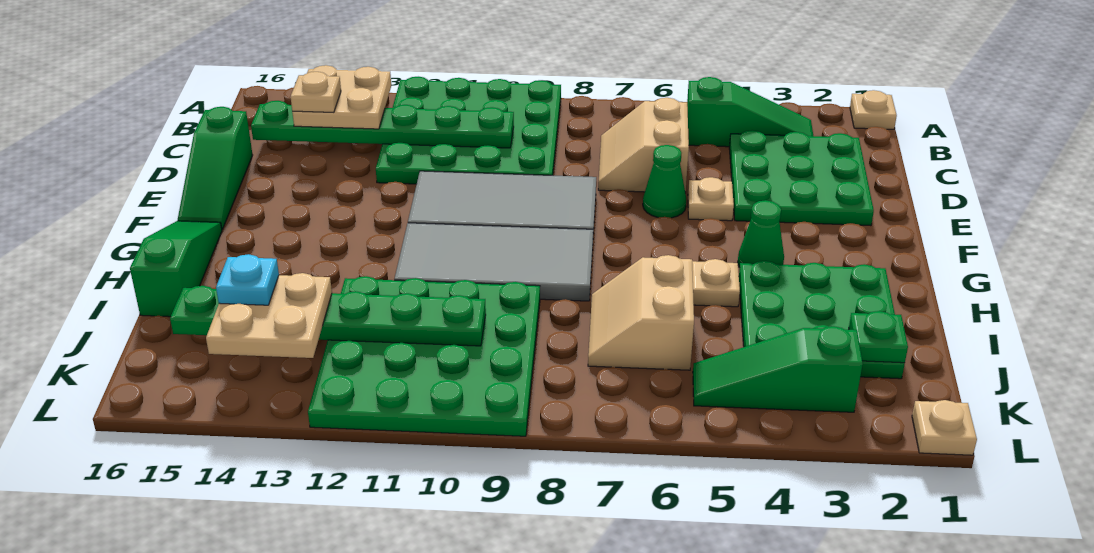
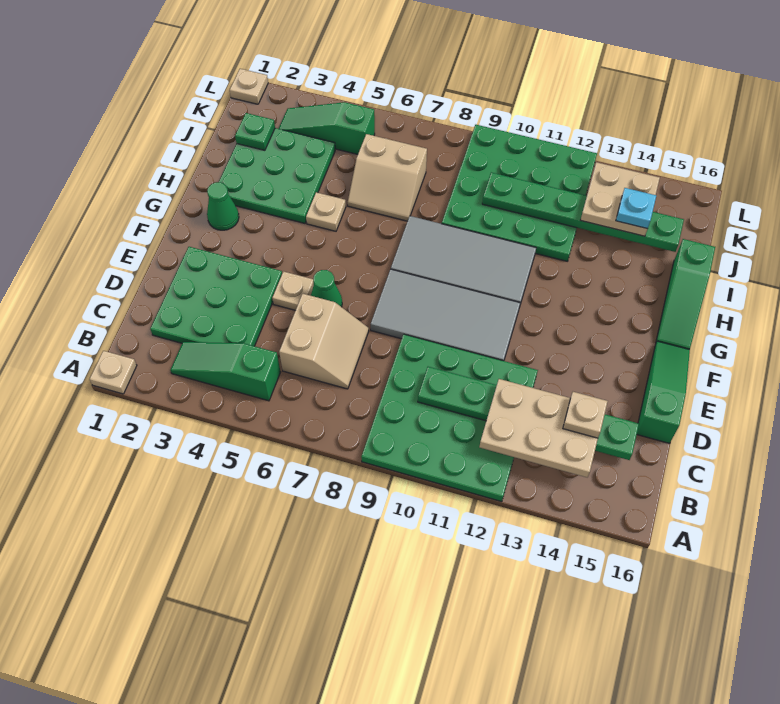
tan 2x2 plate [292,65,391,129] -> tan 2x3 plate [479,379,598,477]
green 1x1 cone [738,200,784,268] -> green 1x1 cone moved to [207,182,239,230]
tan 2x2 slope [588,255,694,370] -> tan 2x2 slope turned to [348,134,427,221]
green 1x3 slope [693,326,863,412] -> green 1x3 slope turned to [279,102,375,154]

